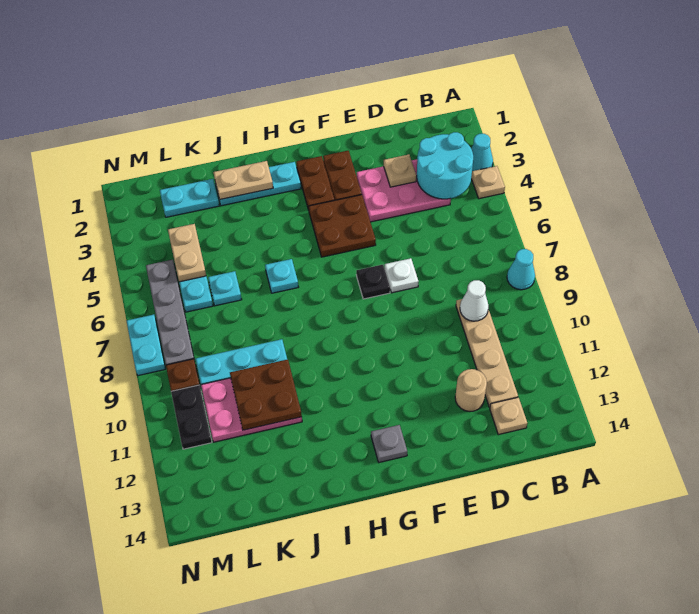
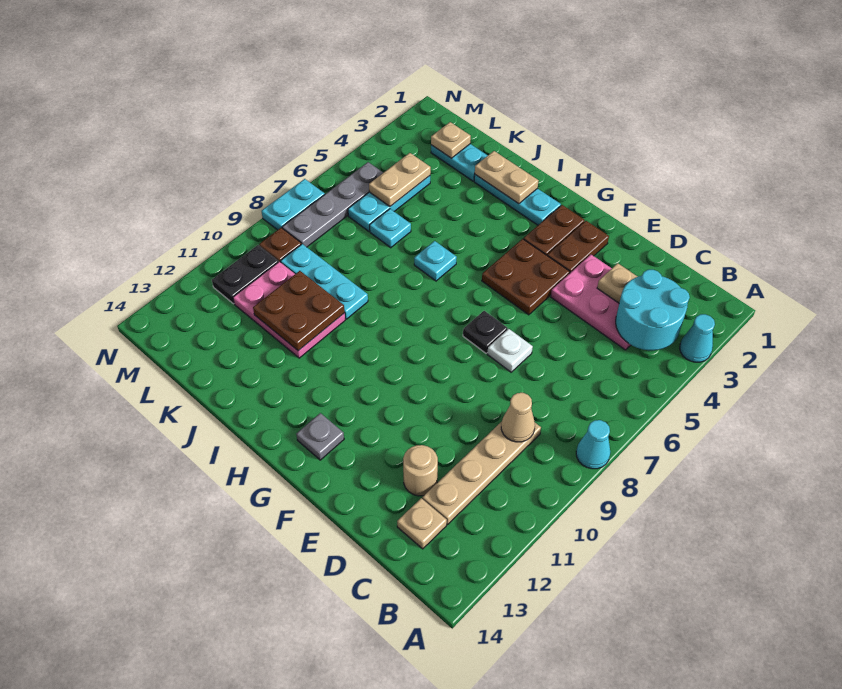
tan 1x1 plate [471,166,505,199] -> tan 1x1 plate moved to [431,122,471,158]
white 1x1 cone [460,280,489,321] -> tan 1x1 cone [501,393,535,442]

